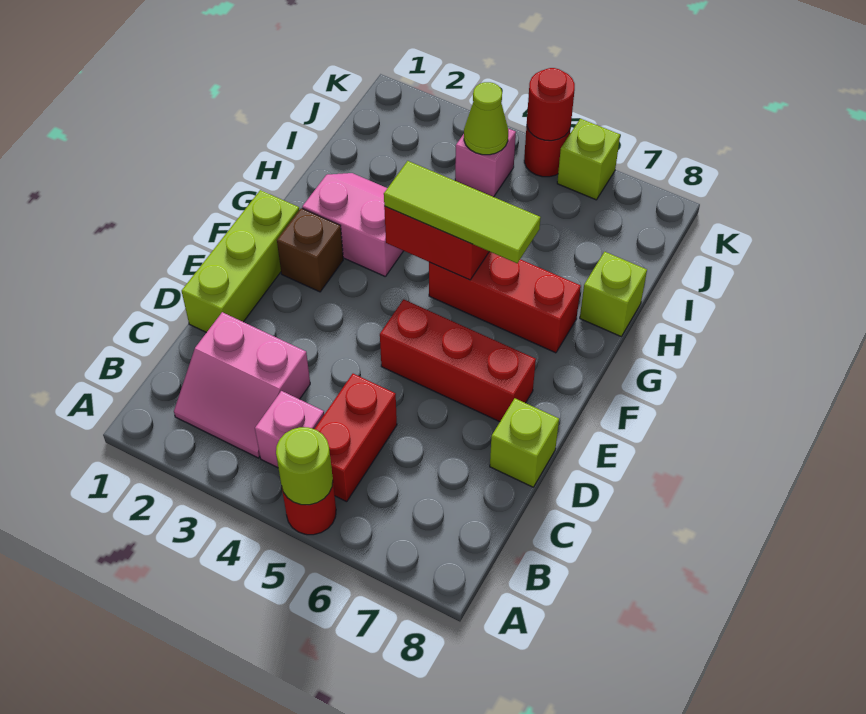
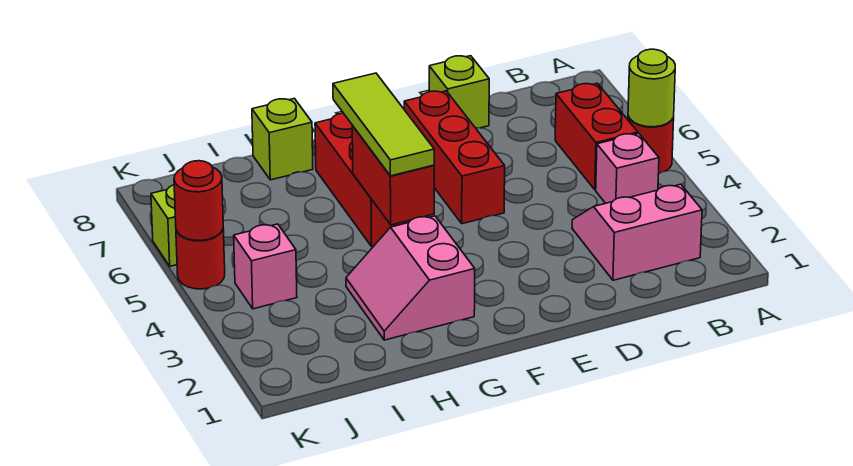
pink 2x2 slope [174,312,310,458] -> pink 2x2 slope turned to [572,184,702,280]
red 1x2 brick [315,374,397,502] -> red 1x2 brick turned to [555,83,638,190]
lime 1x3 brick [182,190,299,333] -> none
brown 1x1 brick [277,208,343,292] -> none
lime 1x1 cone [464,82,508,155] -> none

